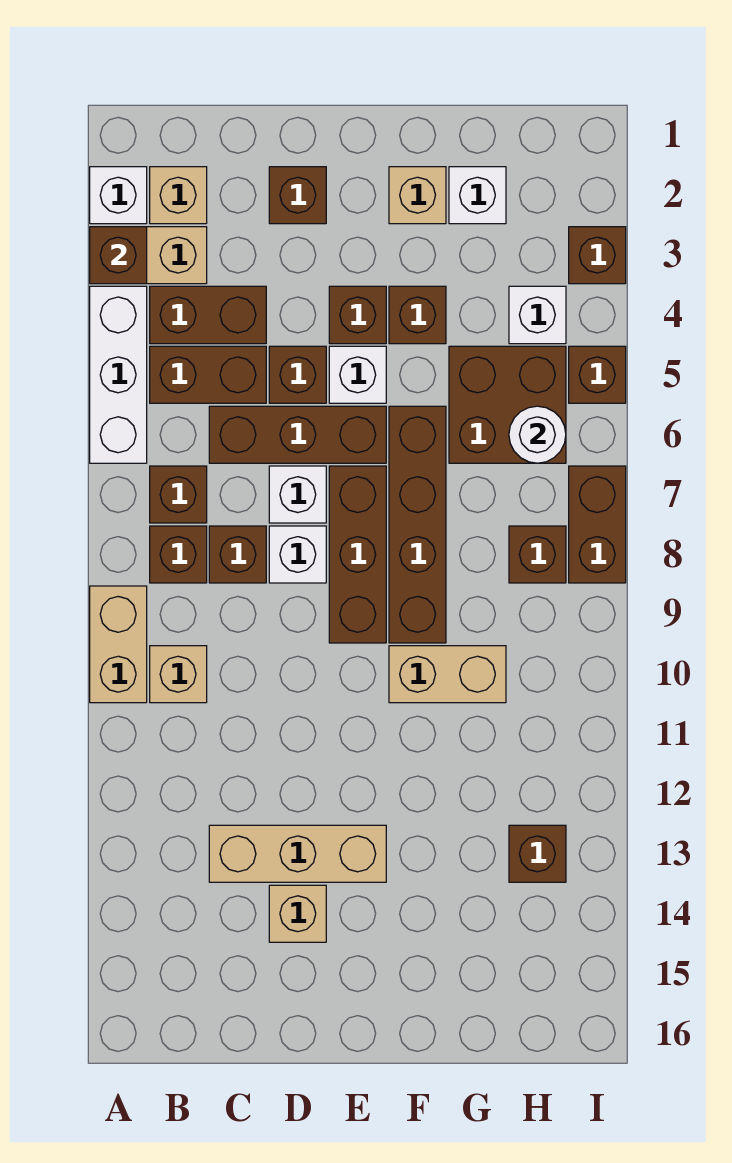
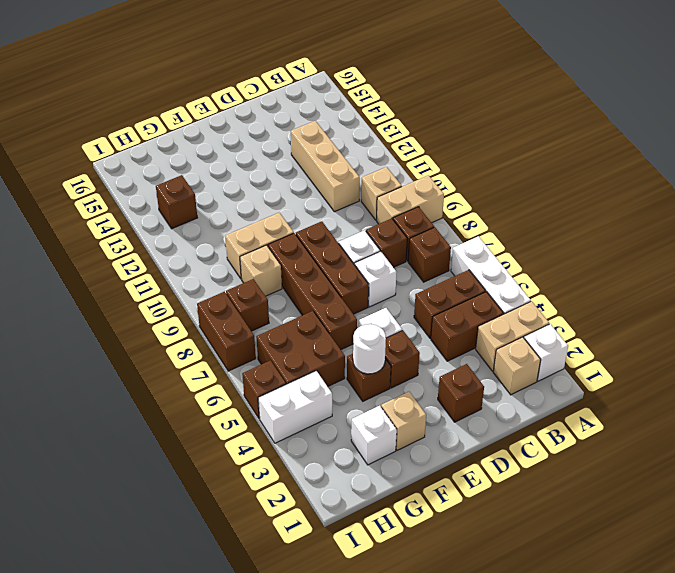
brown 1x1 brick [90,227,147,284] -> none
tan 1x2 brick [90,586,147,703] -> tan 1x2 brick turned to [377,175,444,224]
brown 1x3 brick [209,406,386,463] -> none
tan 1x3 brick [209,825,386,882] -> tan 1x3 brick turned to [291,121,360,212]
brown 1x1 brick [269,346,326,403] -> none
tan 1x1 brick [269,885,326,942] -> tan 1x1 brick moved to [240,245,282,296]
white 1x1 brick [509,286,566,344] -> white 1x2 brick [258,371,332,443]
white 1x1 round brick [509,406,566,463] -> white 1x1 round brick moved to [353,324,386,374]
brown 1x1 brick [569,227,626,284] -> none

